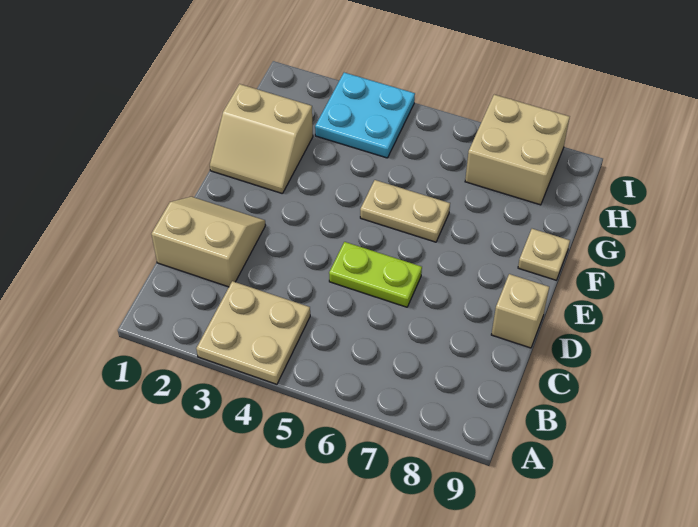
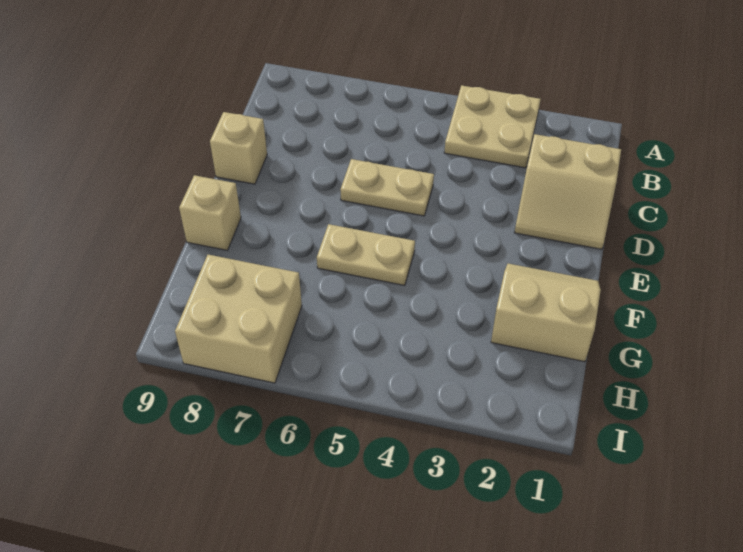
lime 1x2 plate [329,242,422,307] -> tan 1x2 plate [340,159,434,216]
tan 1x1 plate [518,229,570,280] -> tan 1x1 brick [179,175,241,250]
cyan 2x2 plate [315,73,415,158] -> none

